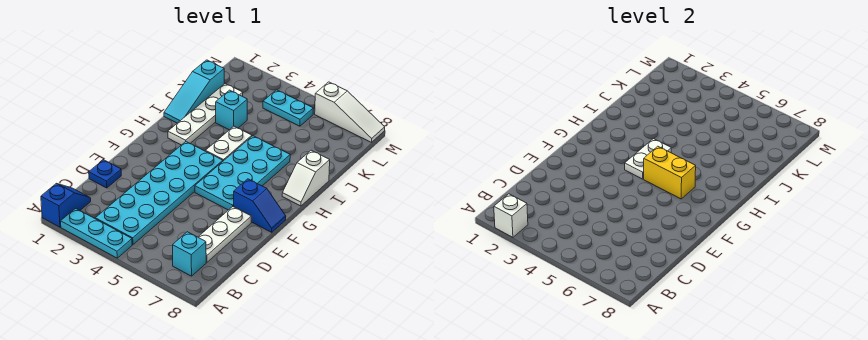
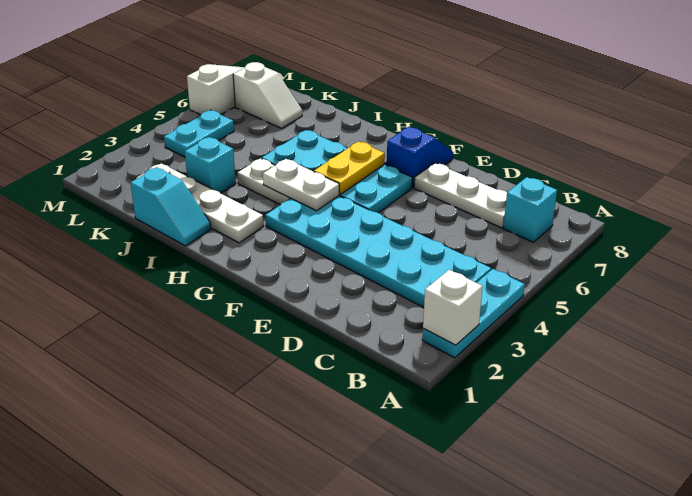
blue 1x2 slope [41,183,91,227] -> none
blue 1x1 plate [89,160,121,188] -> none
yellow 1x2 brick [644,146,696,199] -> yellow 1x2 plate [314,142,385,194]
white 1x2 slope [282,150,330,206] -> white 1x2 slope moved to [233,62,302,128]
cyan 1x3 slope [164,60,224,123] -> cyan 1x2 slope [131,167,211,246]

